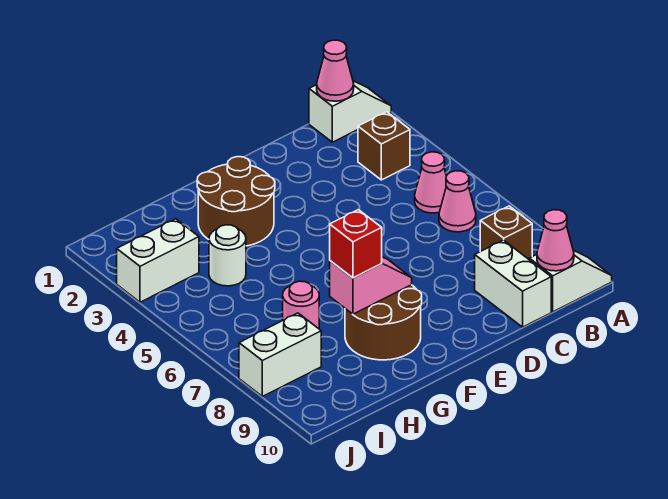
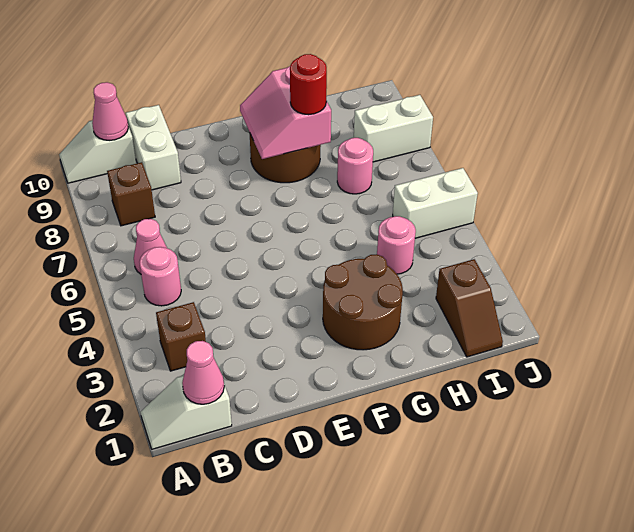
pink 1x1 cone [415,152,446,213] -> pink 1x1 round brick [140,247,181,306]
pink 1x2 slope [330,257,412,314] -> pink 2x2 slope [240,66,331,159]
red 1x1 brick [330,210,382,278] -> red 1x1 round brick [290,54,327,115]
white 1x1 round brick [209,225,246,286] -> pink 1x1 round brick [377,216,416,274]
none -> brown 1x2 slope [436,259,503,357]
white 1x2 brick [117,219,199,302] -> white 1x2 brick moved to [393,168,478,238]

